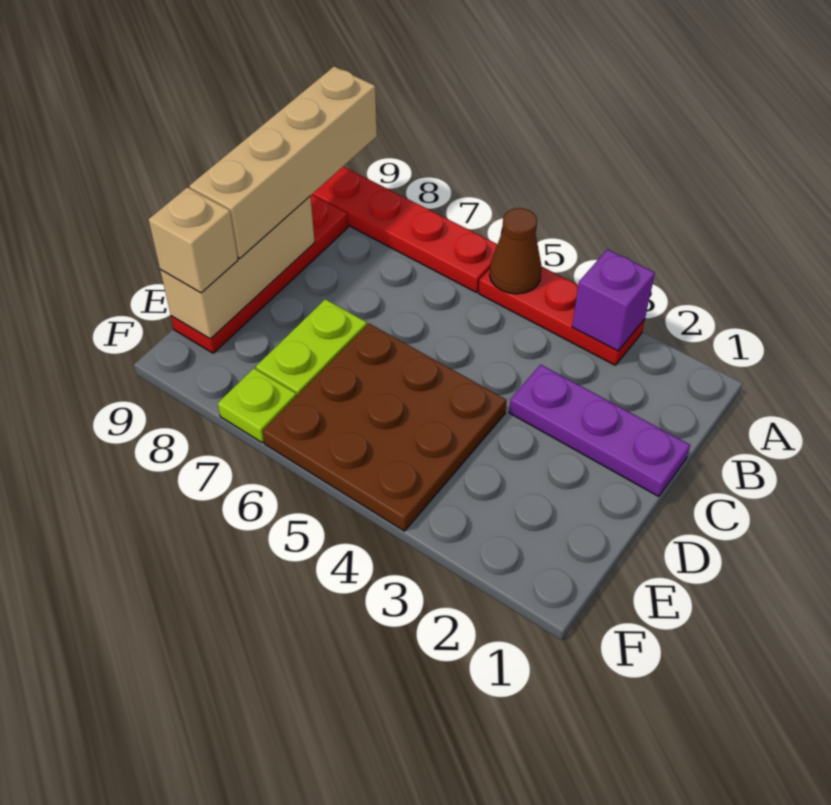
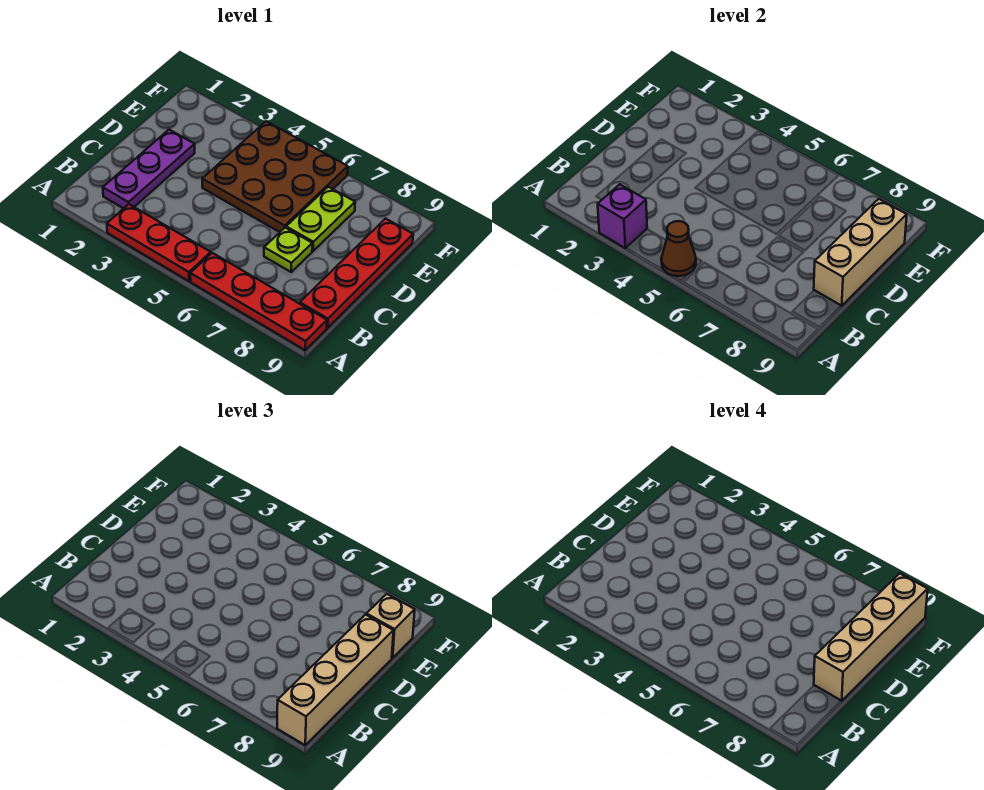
purple 1x3 plate [509,365,690,497] -> purple 1x3 plate turned to [103,130,195,208]
none -> tan 1x4 brick [814,573,928,701]
lime 1x1 plate [218,368,297,443] -> lime 1x1 plate moved to [264,228,312,272]

